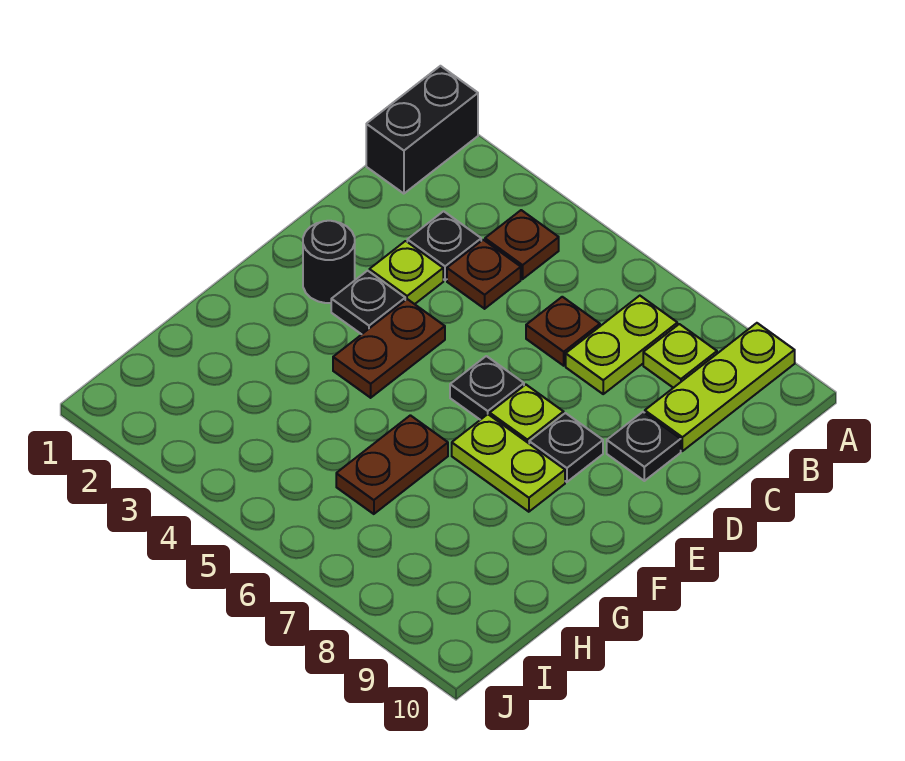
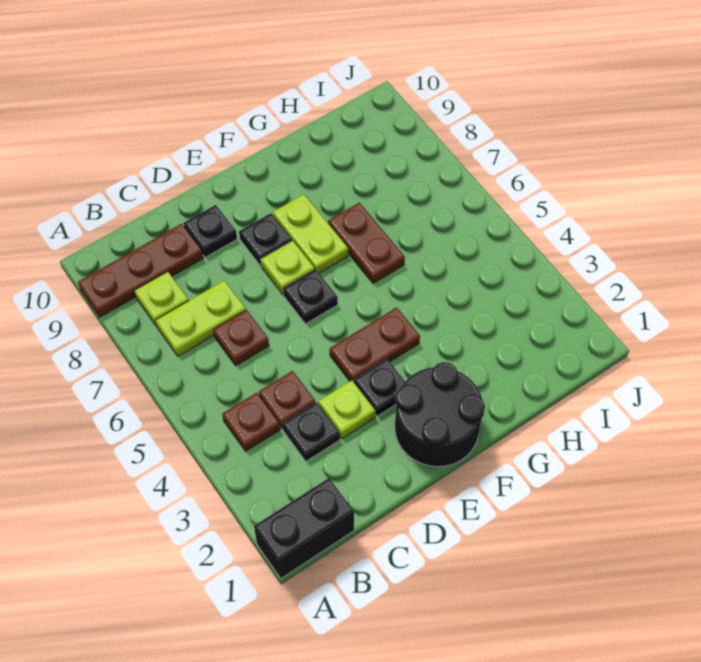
lime 1x3 plate [645,323,795,451] -> brown 1x3 plate [78,224,203,317]
black 1x1 round brick [303,221,355,303] -> black 2x2 round brick [395,362,485,467]
brown 1x2 plate [336,415,448,514] -> brown 1x2 plate turned to [328,203,405,283]

